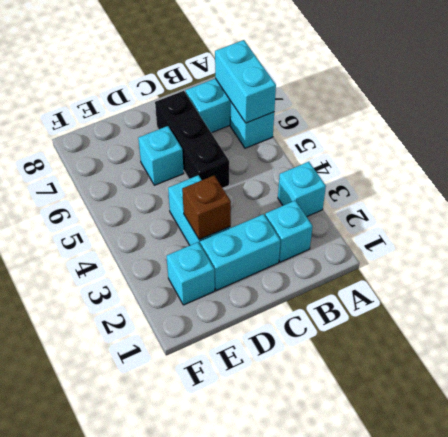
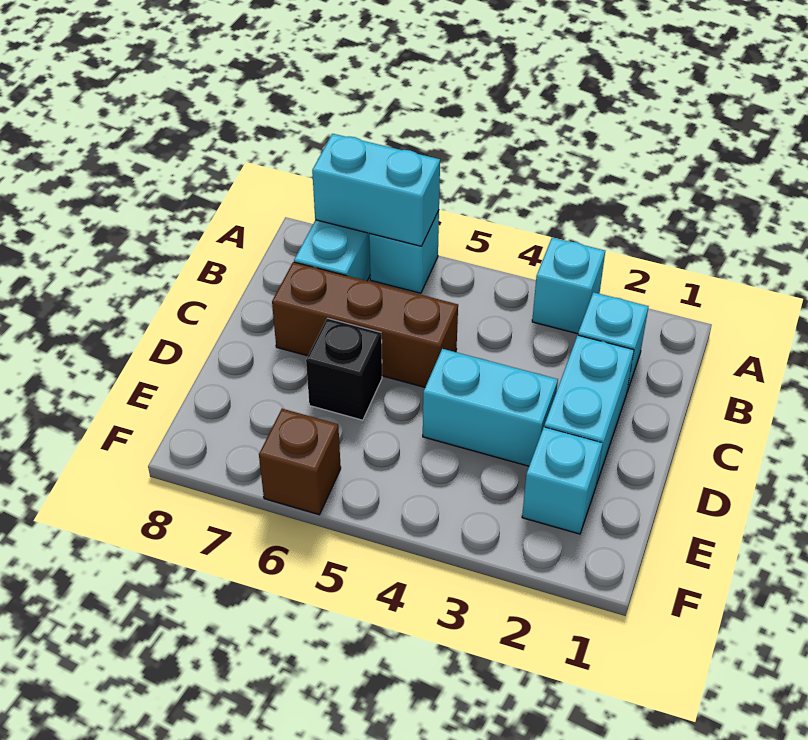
black 1x3 brick [155,91,229,188] -> brown 1x3 brick [272,262,458,387]
brown 1x1 brick [182,176,231,240] -> brown 1x1 brick moved to [259,409,341,515]
cyan 1x1 brick [138,126,184,185] -> black 1x1 brick [306,318,382,420]

